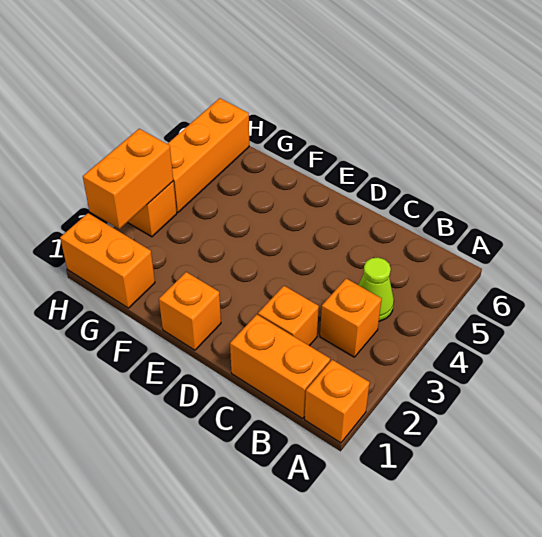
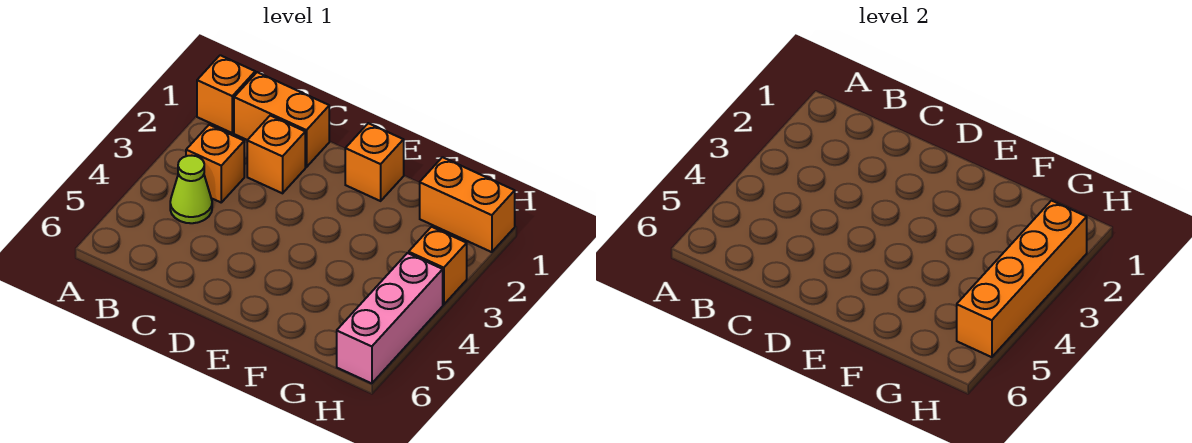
orange 1x2 brick [83,129,173,229] -> orange 1x4 brick [957,201,1087,357]
orange 1x3 brick [168,98,249,213] -> pink 1x3 brick [337,253,443,383]

